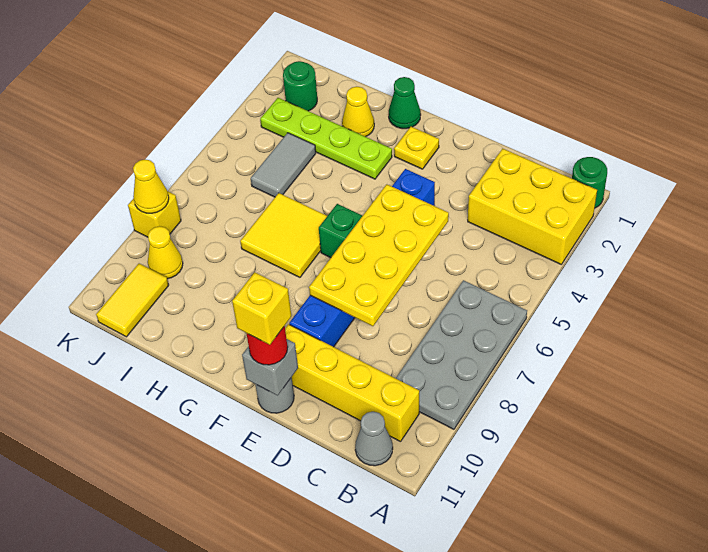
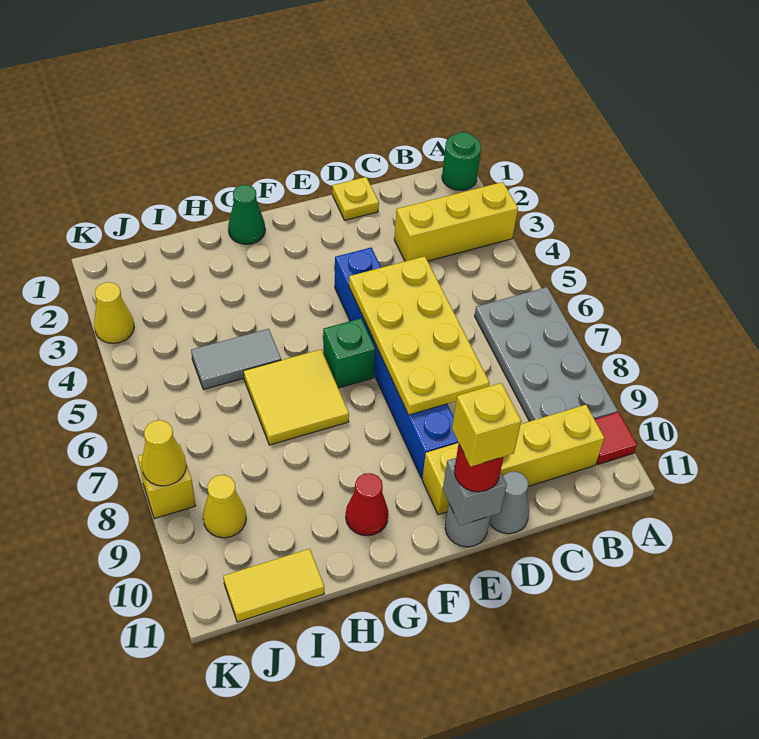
yellow 2x3 brick [468,149,597,264] -> yellow 1x3 brick [394,182,518,261]
none -> red 1x1 tile [595,412,637,464]
grey 1x1 cone [355,412,393,466] -> grey 1x1 cone moved to [489,472,529,534]
yellow 1x1 plate [394,127,439,169] -> yellow 1x1 plate moved to [332,177,379,220]
lime 1x4 plate [260,98,392,179] -> none
none -> red 1x1 cone [346,473,388,536]
yellow 1x1 cone [342,87,374,137] -> yellow 1x1 cone moved to [94,282,134,343]
grey 1x2 tile [251,133,316,197] -> grey 1x2 tile turned to [191,329,281,390]
green 1x1 round brick [283,61,317,111] -> none
yellow 1x2 tile [96,264,169,337] -> yellow 1x2 tile turned to [223,549,324,622]

